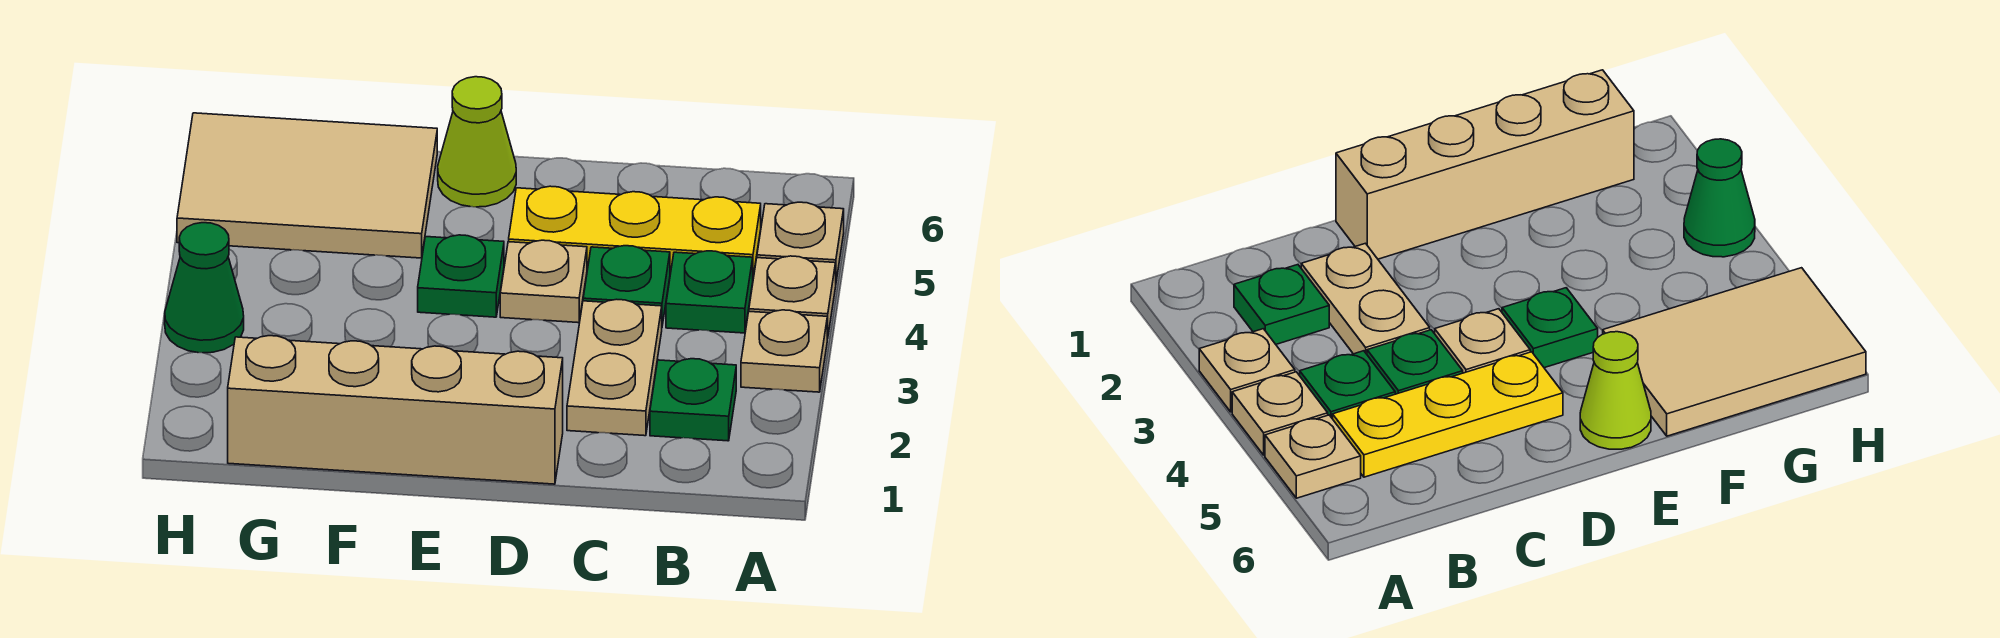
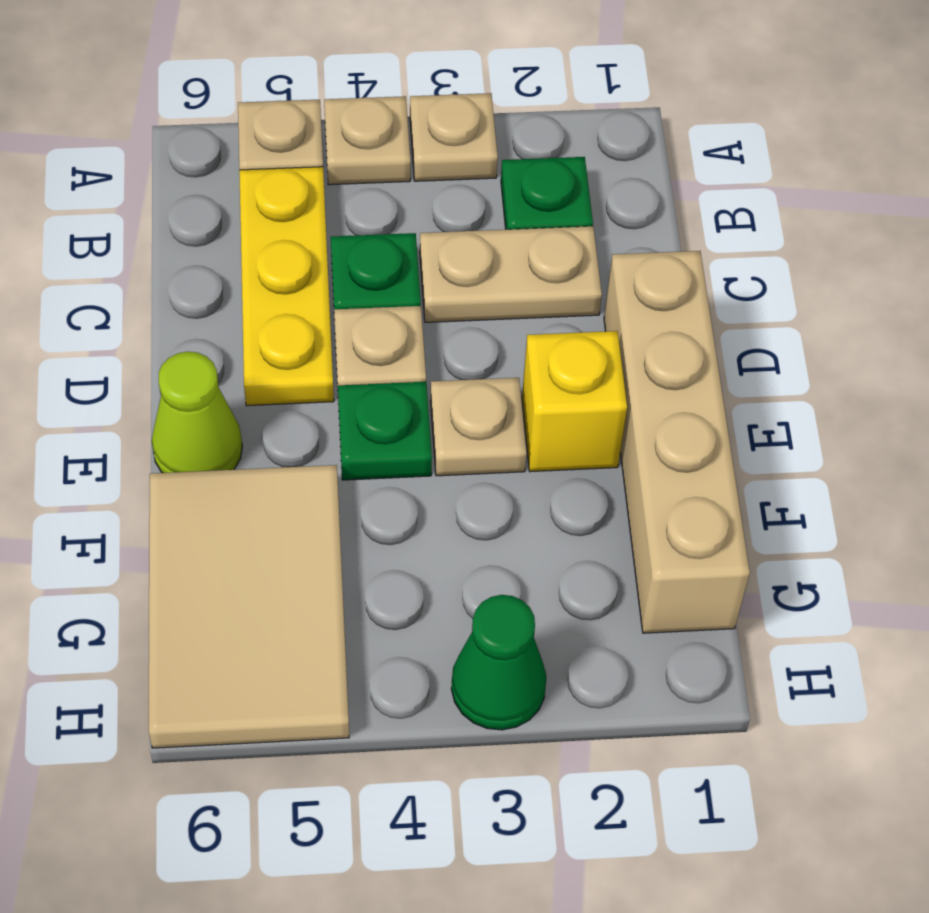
green 1x1 plate [666,251,753,333] -> none
none -> yellow 1x1 brick [522,331,627,472]
none -> tan 1x1 plate [430,378,527,476]

